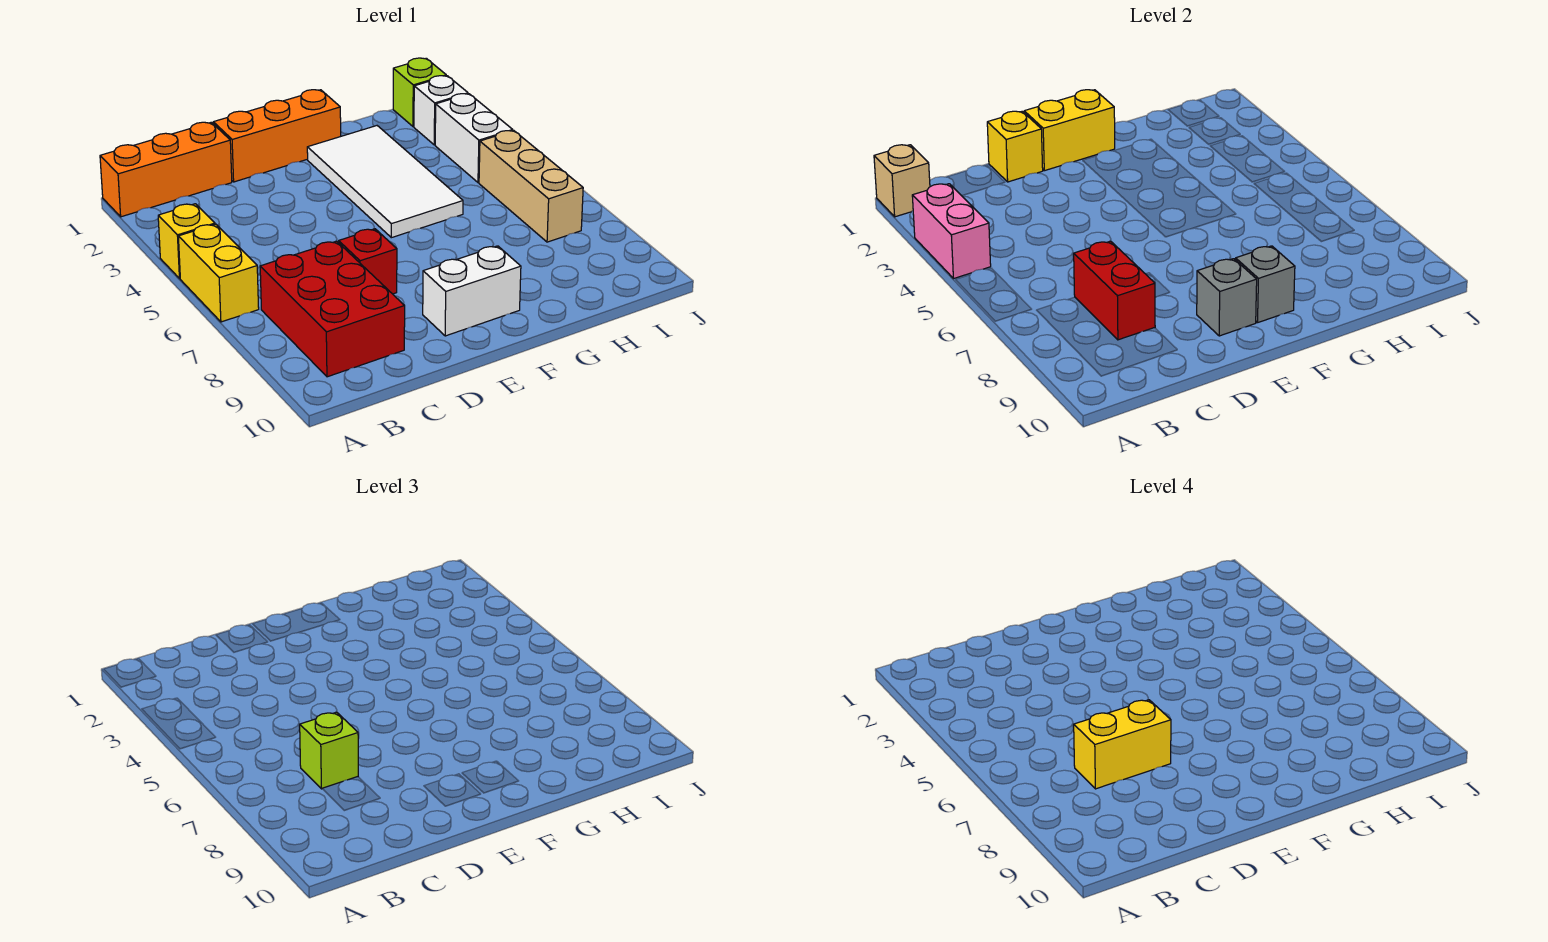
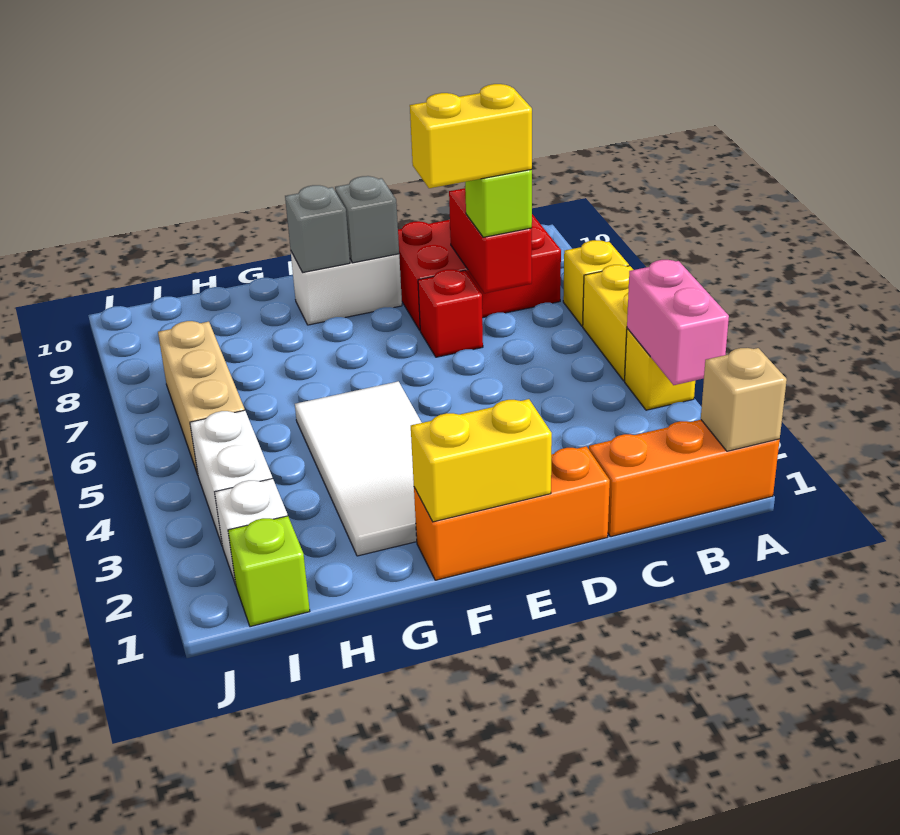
red 2x3 brick [260,241,405,377] -> red 2x3 brick turned to [398,214,561,330]
yellow 1x1 brick [987,111,1043,182] -> yellow 1x1 brick moved to [563,240,629,326]

